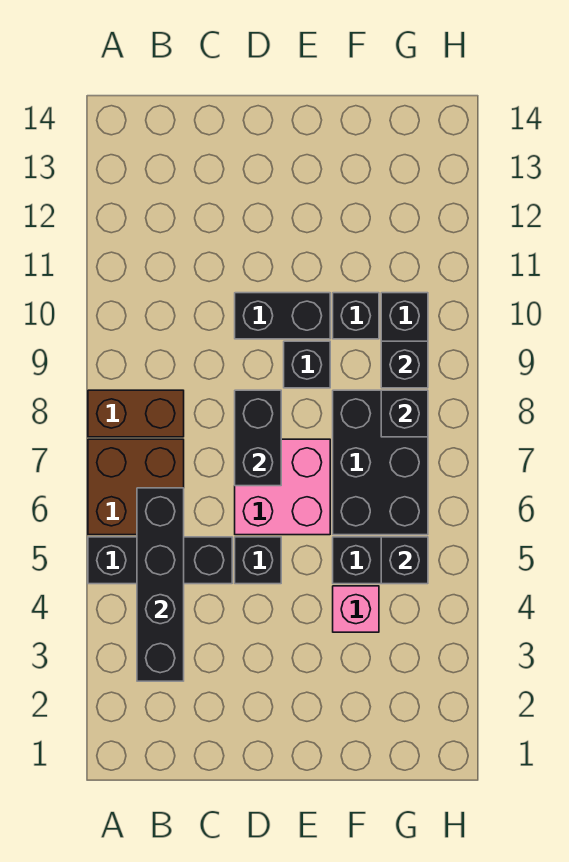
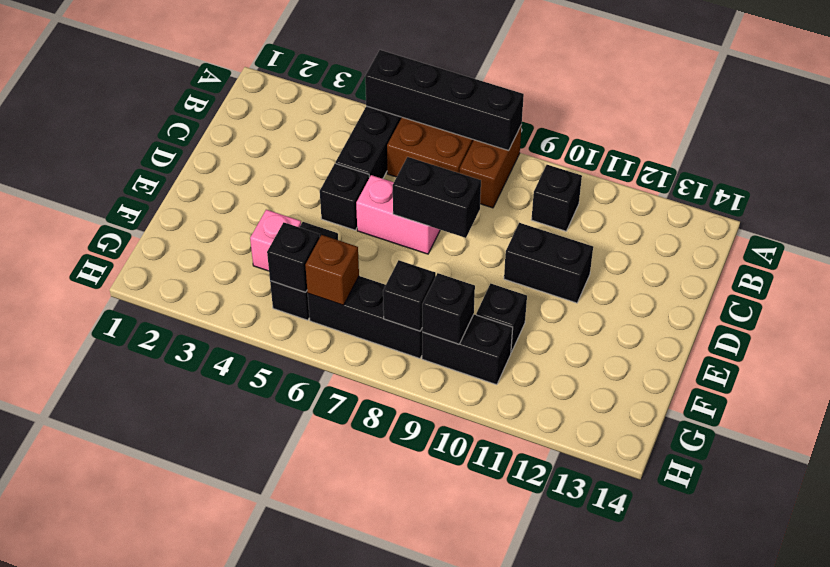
black 1x4 brick [137,488,184,681] -> black 1x4 brick moved to [365,50,524,150]
pink 2x2 brick [235,439,330,535] -> pink 1x2 brick [356,175,440,254]
black 1x2 brick [235,293,330,339] -> black 1x2 brick turned to [504,223,593,303]
black 1x1 brick [284,341,330,388] -> black 1x1 brick moved to [531,165,582,231]
black 2x3 brick [333,390,428,535] -> black 1x3 brick [308,276,422,358]
none -> brown 1x1 brick [305,235,359,305]

